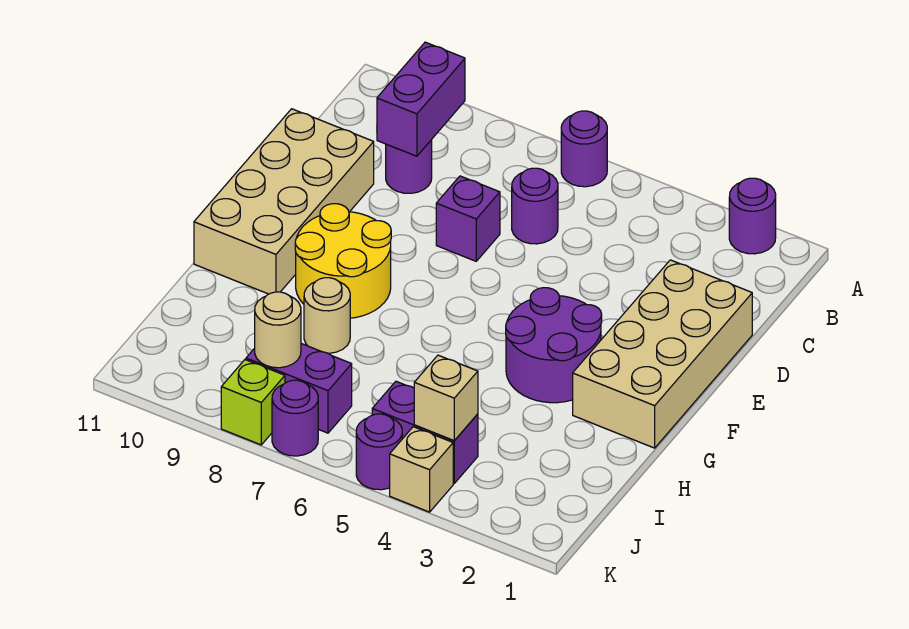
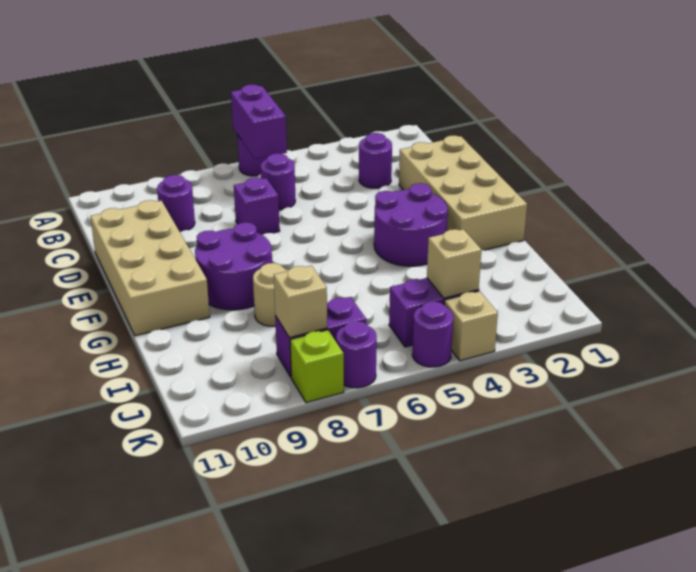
purple 1x1 round brick [729,178,776,254] -> purple 1x1 round brick moved to [359,133,392,188]
purple 1x2 brick [377,42,465,156] -> purple 1x2 brick moved to [231,84,287,159]
yellow 2x2 round brick [295,204,391,318] -> purple 2x2 round brick [195,222,272,310]
tan 1x1 round brick [255,292,301,368] -> tan 1x1 brick [274,266,327,338]

